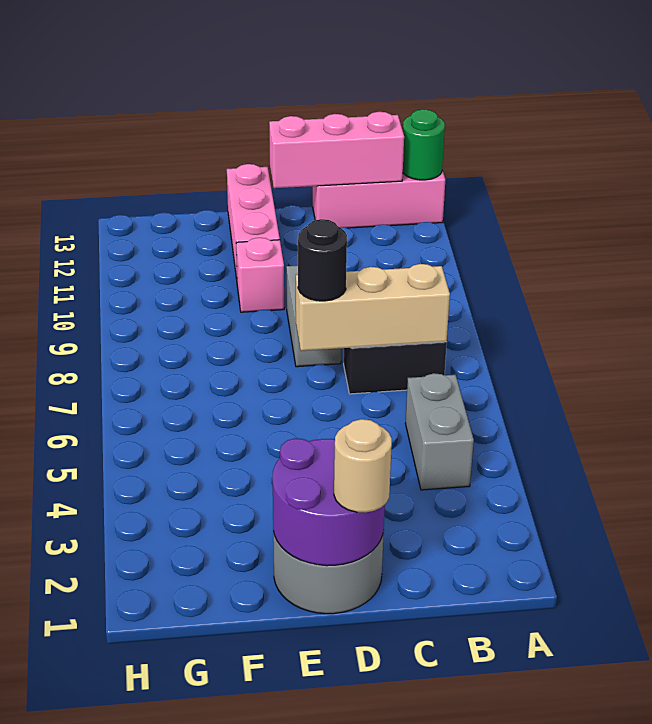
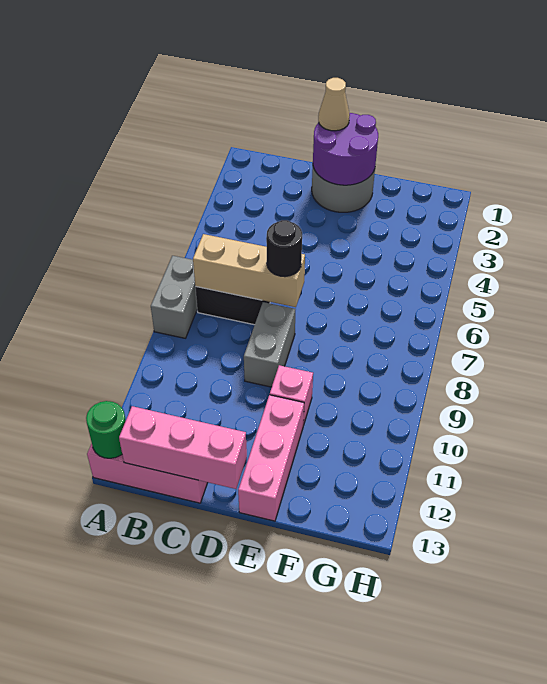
grey 1x2 brick [405,373,474,490] -> grey 1x2 brick moved to [151,256,197,338]
tan 1x1 round brick [334,419,392,513] -> tan 1x1 cone [318,78,350,131]

